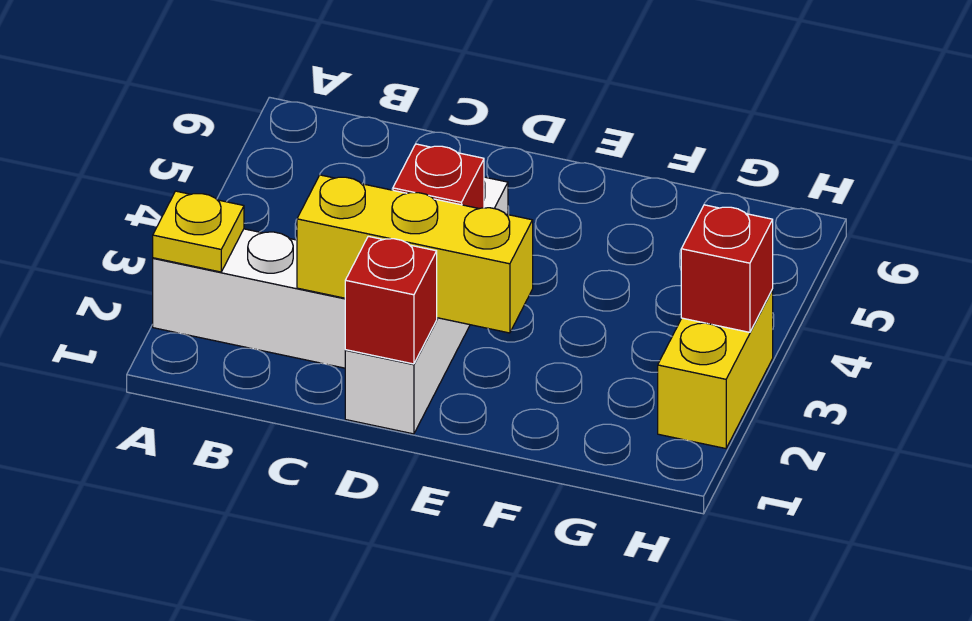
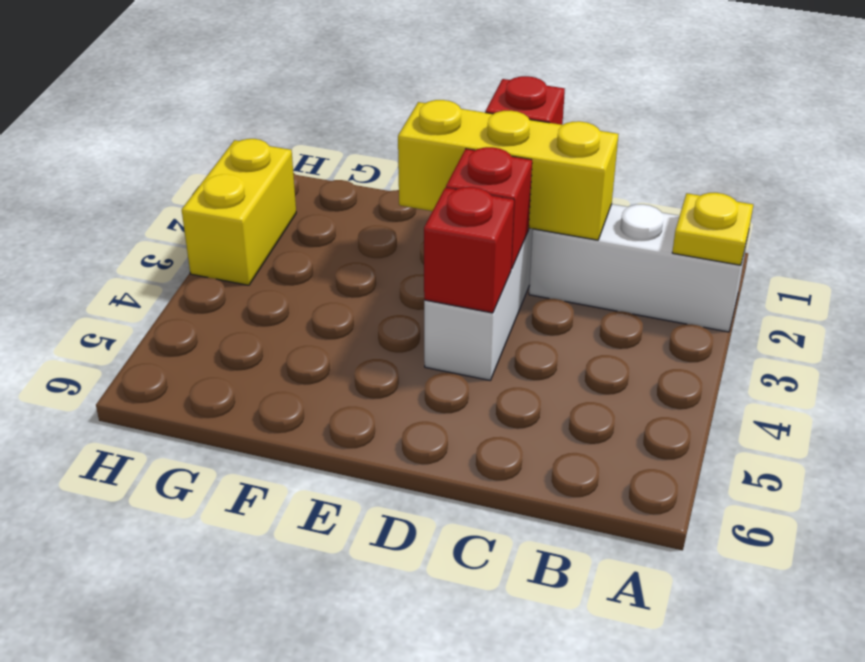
red 1x1 brick [681,205,773,332] -> red 1x1 brick moved to [424,187,514,313]

